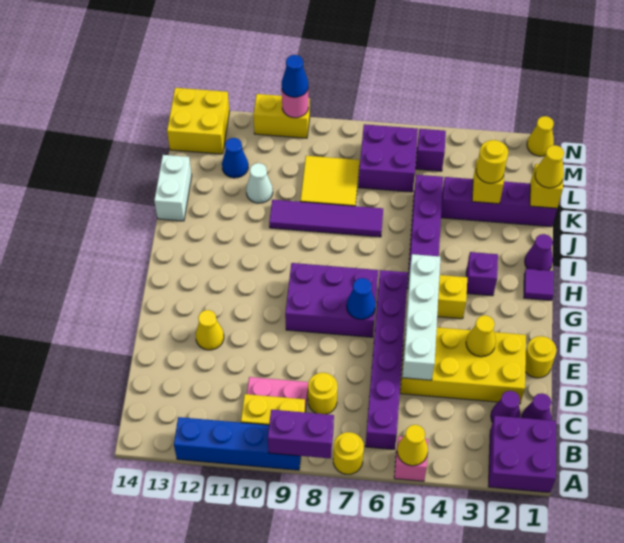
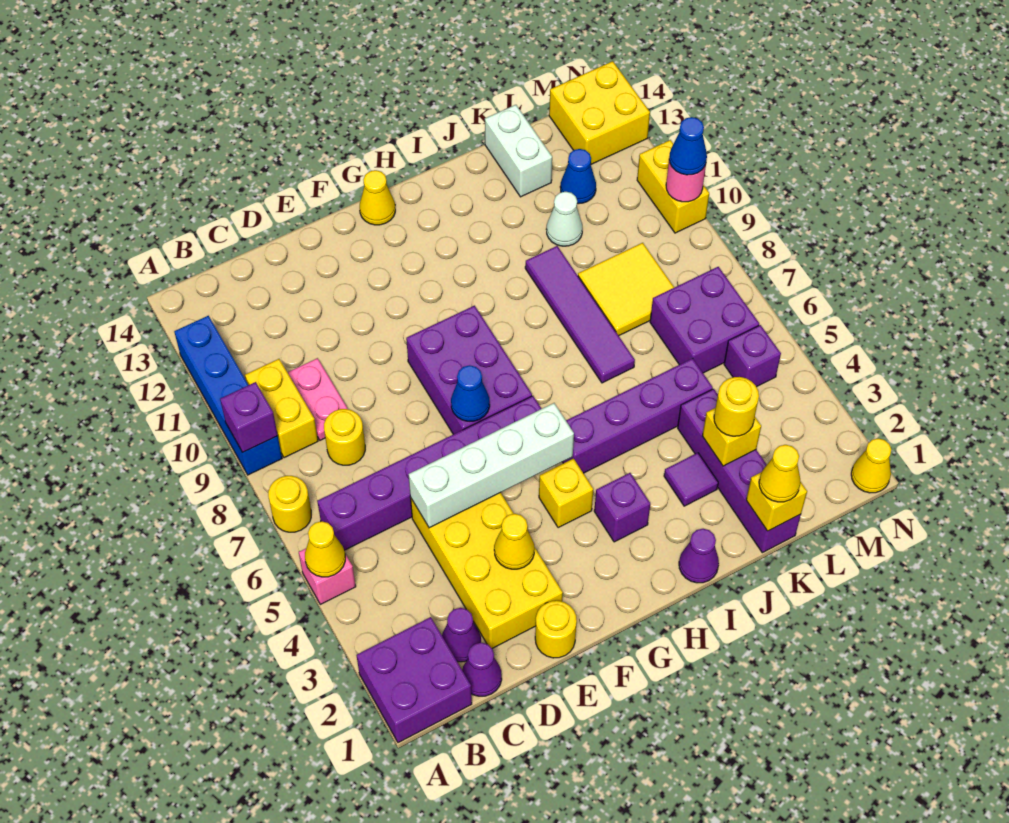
purple 1x2 brick [268,410,334,458] -> purple 1x1 brick [220,382,278,452]
yellow 1x1 cone [196,310,224,350] -> yellow 1x1 cone moved to [360,170,395,225]
purple 1x1 tile [524,269,554,300] -> purple 1x1 tile moved to [664,453,718,506]
white 1x2 brick [154,155,192,221] -> white 1x2 brick turned to [485,105,552,197]

